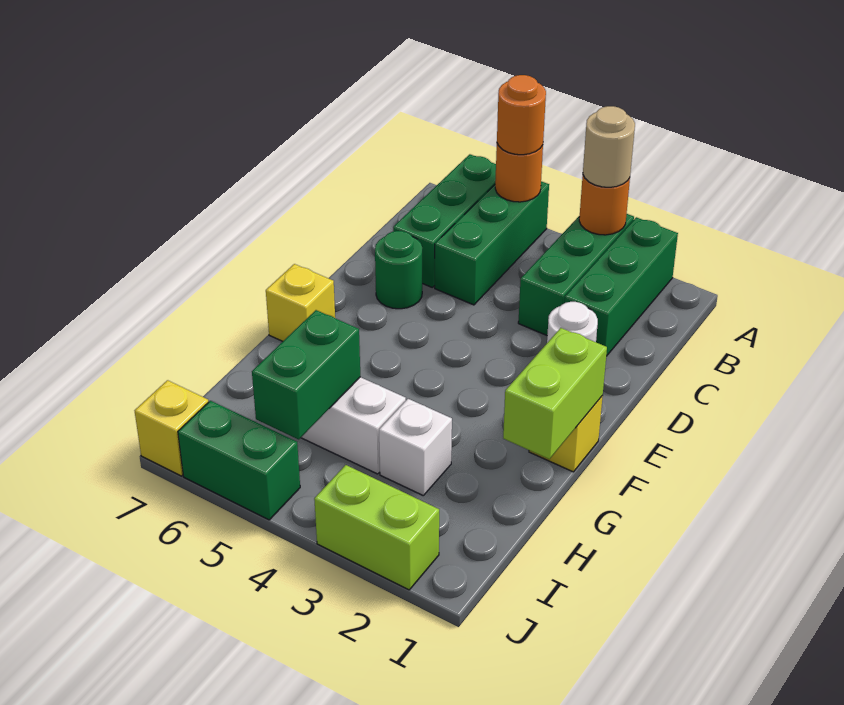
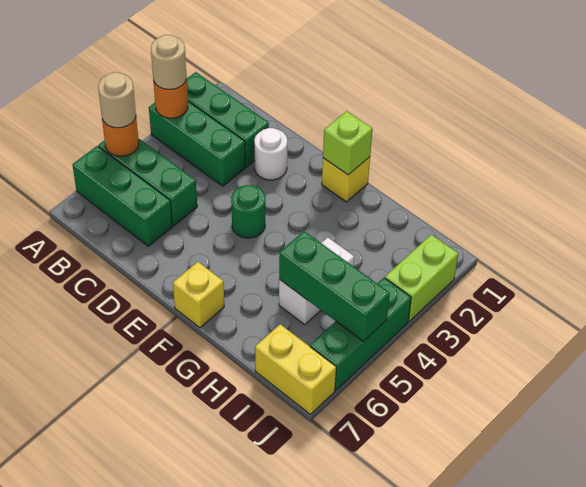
orange 1x1 round brick [497,75,546,155] -> tan 1x1 round brick [98,72,136,128]
green 1x1 round brick [375,231,422,309] -> green 1x1 round brick moved to [231,185,265,238]
lime 1x2 brick [503,328,607,459] -> lime 1x1 brick [323,111,373,175]
white 1x1 brick [379,399,452,495] -> none
green 1x2 brick [252,310,360,439] -> green 1x3 brick [279,231,390,341]
green 1x2 brick [178,401,300,520] -> green 1x3 brick [310,278,411,390]
yellow 1x1 brick [135,380,208,476] -> yellow 1x2 brick [255,324,336,414]

